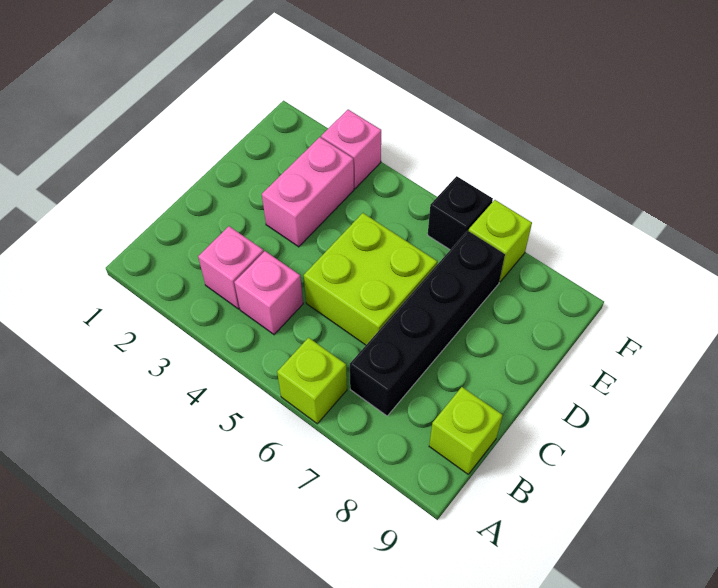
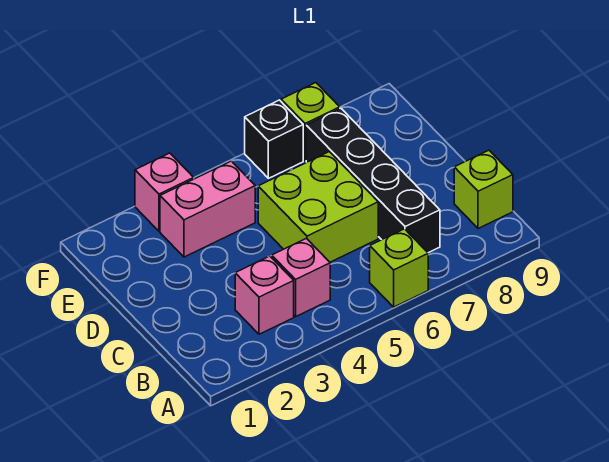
pink 1x2 brick [262,137,354,247] -> pink 1x2 brick turned to [160,161,255,257]

